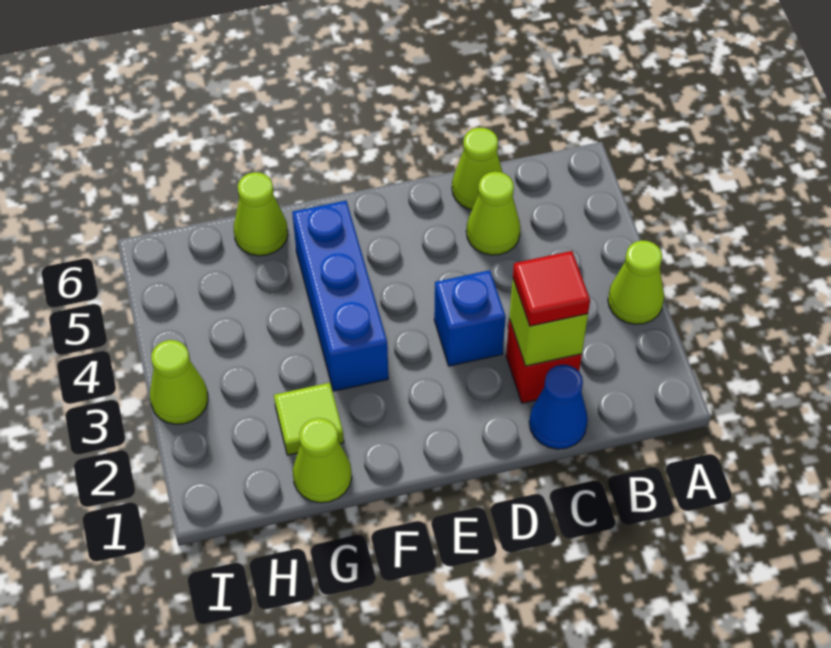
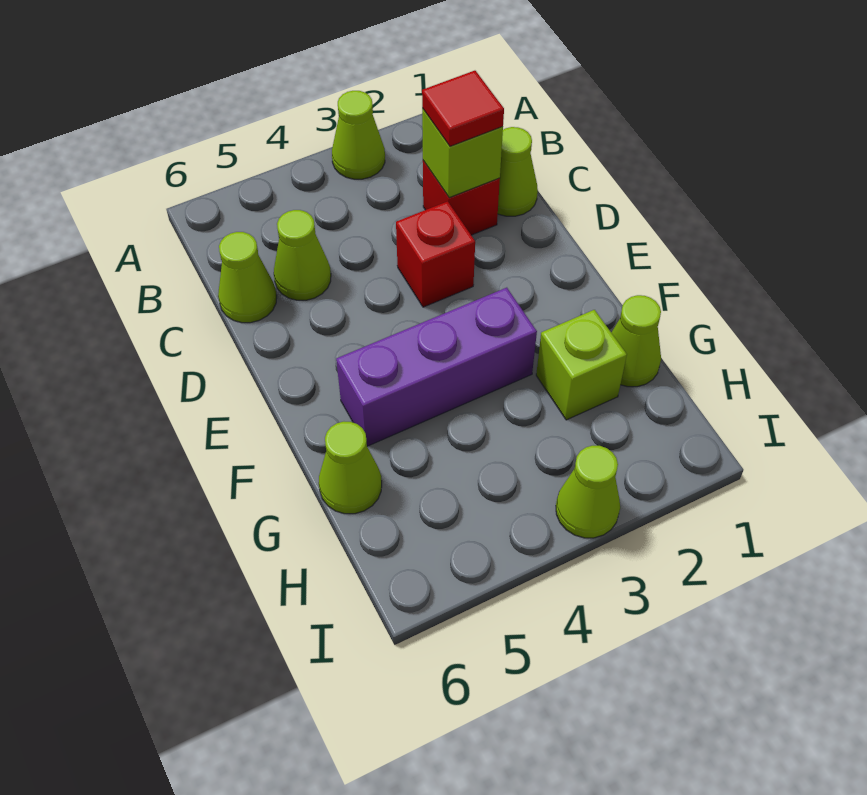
blue 1x1 cone [529,365,588,449] -> lime 1x1 cone [498,127,538,216]
blue 1x1 brick [434,270,506,366] -> red 1x1 brick [396,201,475,307]
blue 1x3 brick [292,201,388,391] -> purple 1x3 brick [336,288,537,446]
lime 1x1 tile [274,383,344,455] -> lime 1x1 brick [536,310,627,420]

